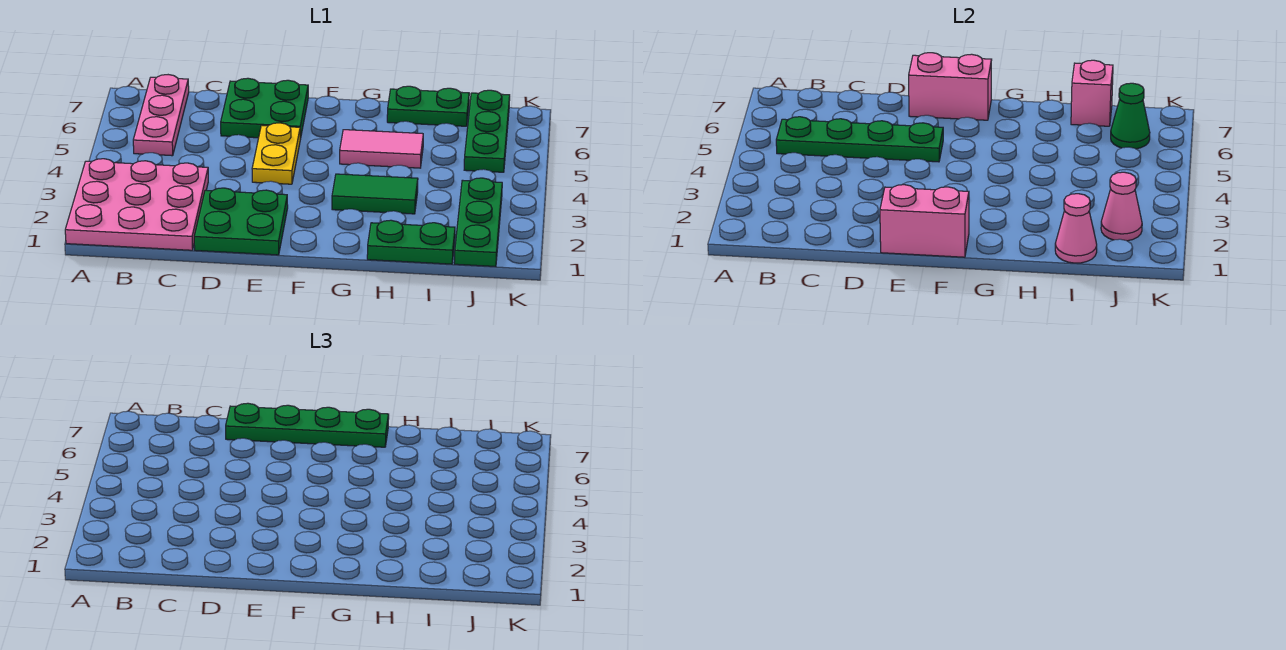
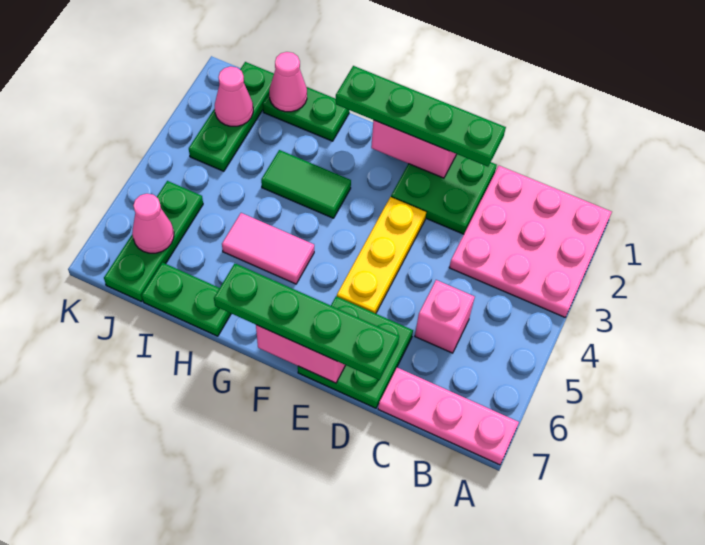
pink 1x3 plate [133,75,189,156] -> pink 1x3 plate turned to [378,368,519,465]
green 1x4 plate [776,117,943,162] -> green 1x4 plate moved to [336,66,506,167]
yellow 1x2 plate [252,123,300,184] -> yellow 1x3 plate [337,197,426,314]
pink 1x1 brick [1071,60,1113,126] -> pink 1x1 brick moved to [415,280,475,353]
green 1x1 cone [1111,83,1150,149] -> pink 1x1 cone [132,194,174,253]

